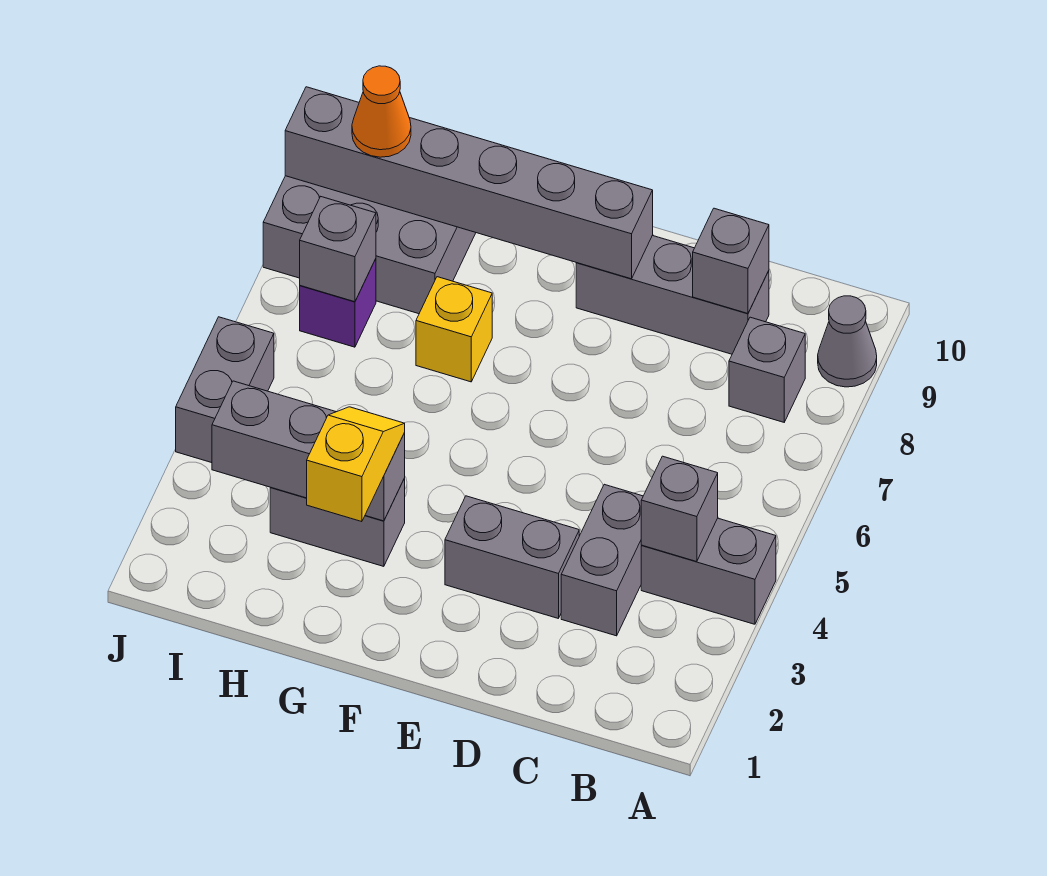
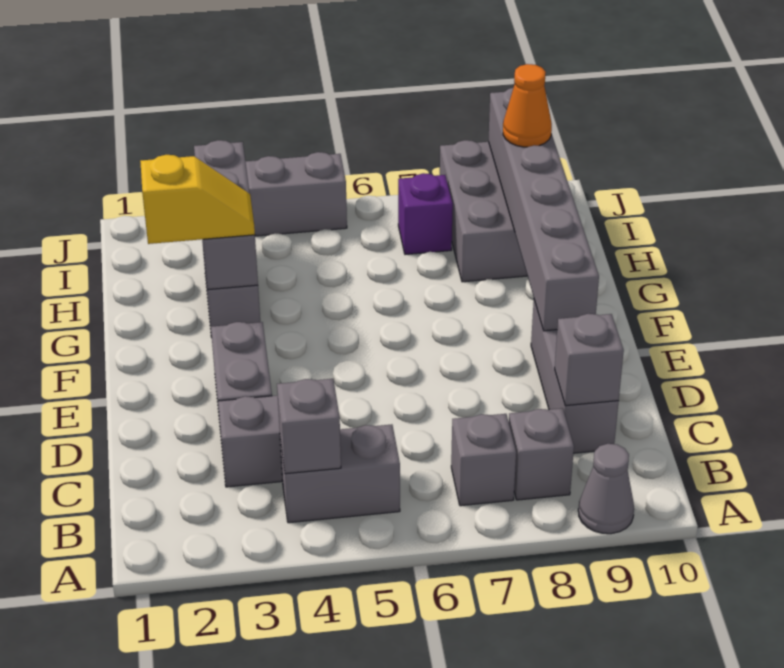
grey 1x2 brick [641,518,776,624] -> grey 1x2 brick turned to [280,424,400,523]
yellow 1x1 brick [416,277,492,382] -> none
grey 1x1 brick [300,197,376,302] -> grey 1x1 brick moved to [451,414,516,506]

